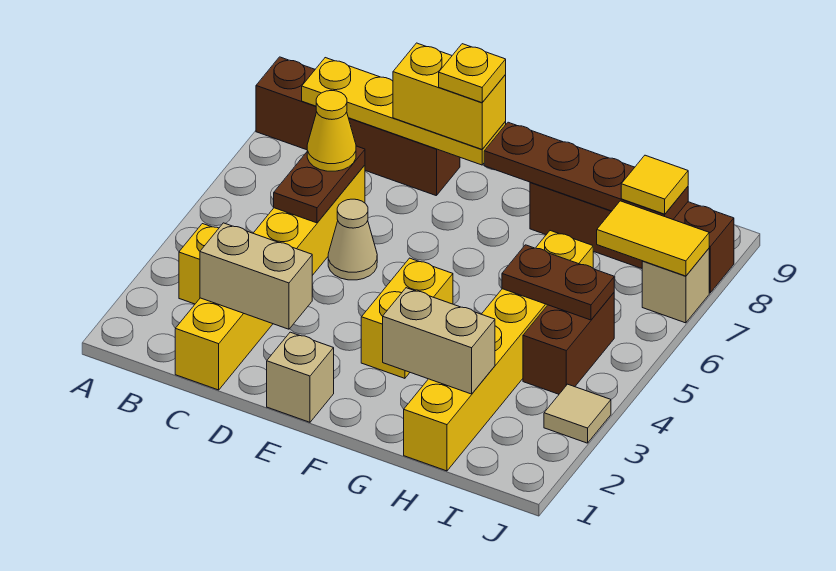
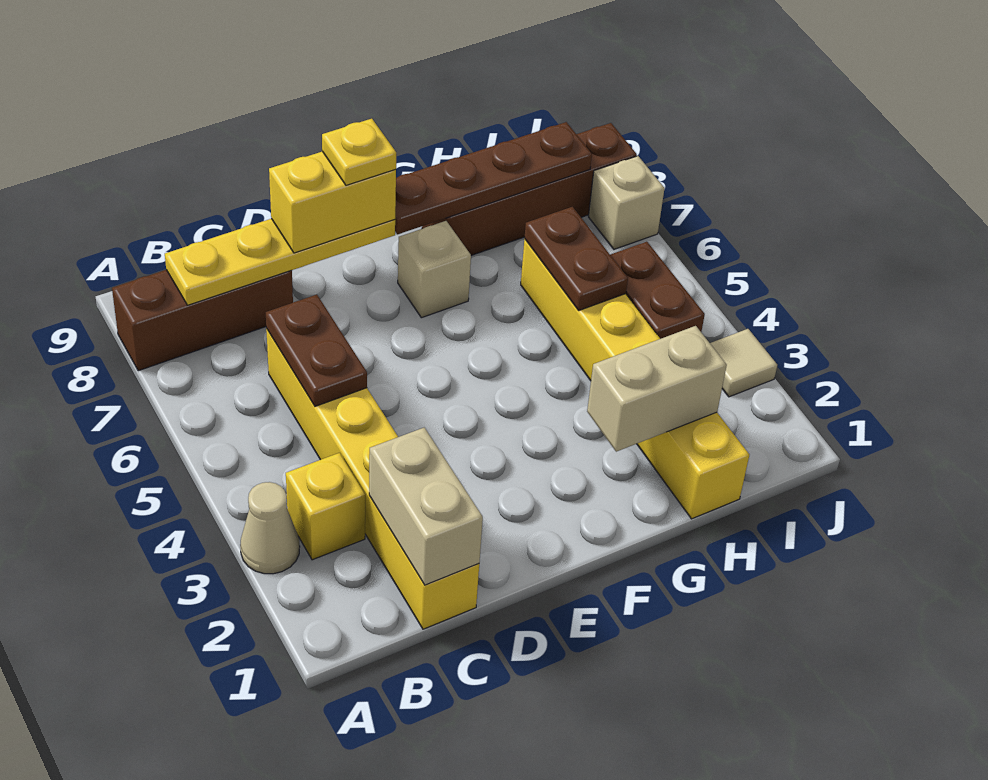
brown 1x4 brick [256,57,460,196] -> brown 1x3 brick [112,270,293,371]
tan 1x2 brick [200,223,312,329] -> tan 1x2 brick turned to [369,428,483,585]
yellow 1x1 cone [307,91,356,171] -> none
tan 1x1 cone [328,199,377,280] -> tan 1x1 cone moved to [240,482,300,574]
tan 1x1 brick [267,332,334,422] -> tan 1x1 brick moved to [398,221,471,318]
yellow 1x2 brick [361,258,453,378] -> none
brown 1x2 plate [502,245,614,320] -> brown 1x2 plate turned to [525,207,628,311]
yellow 1x2 tile [597,201,709,276] -> none
yellow 1x1 tile [621,155,688,214] -> none

